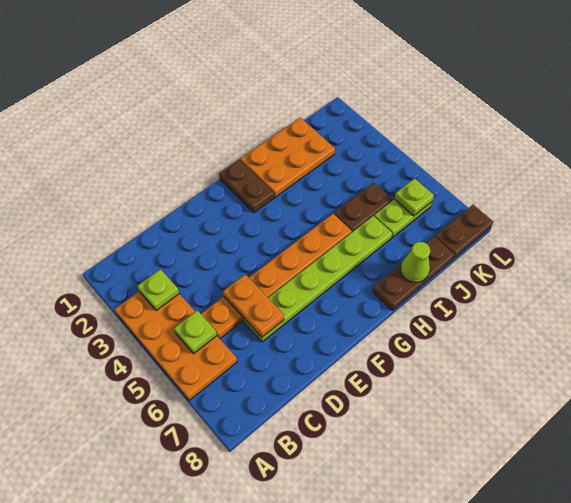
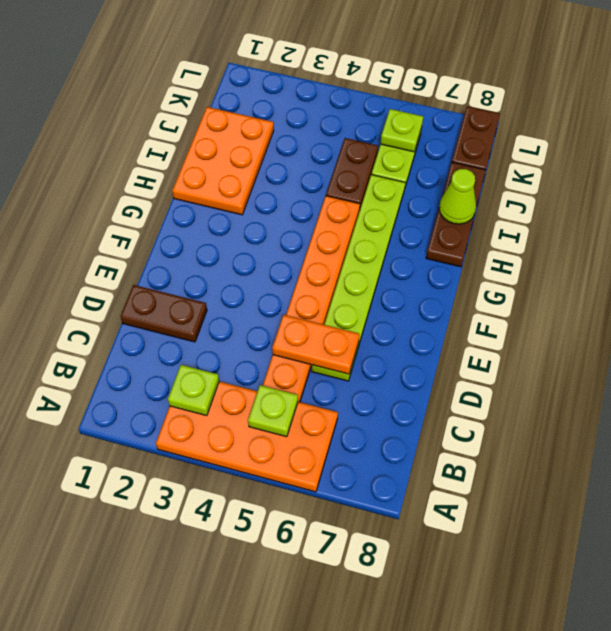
brown 1x2 plate [219,159,274,213] -> brown 1x2 plate moved to [120,285,207,342]

